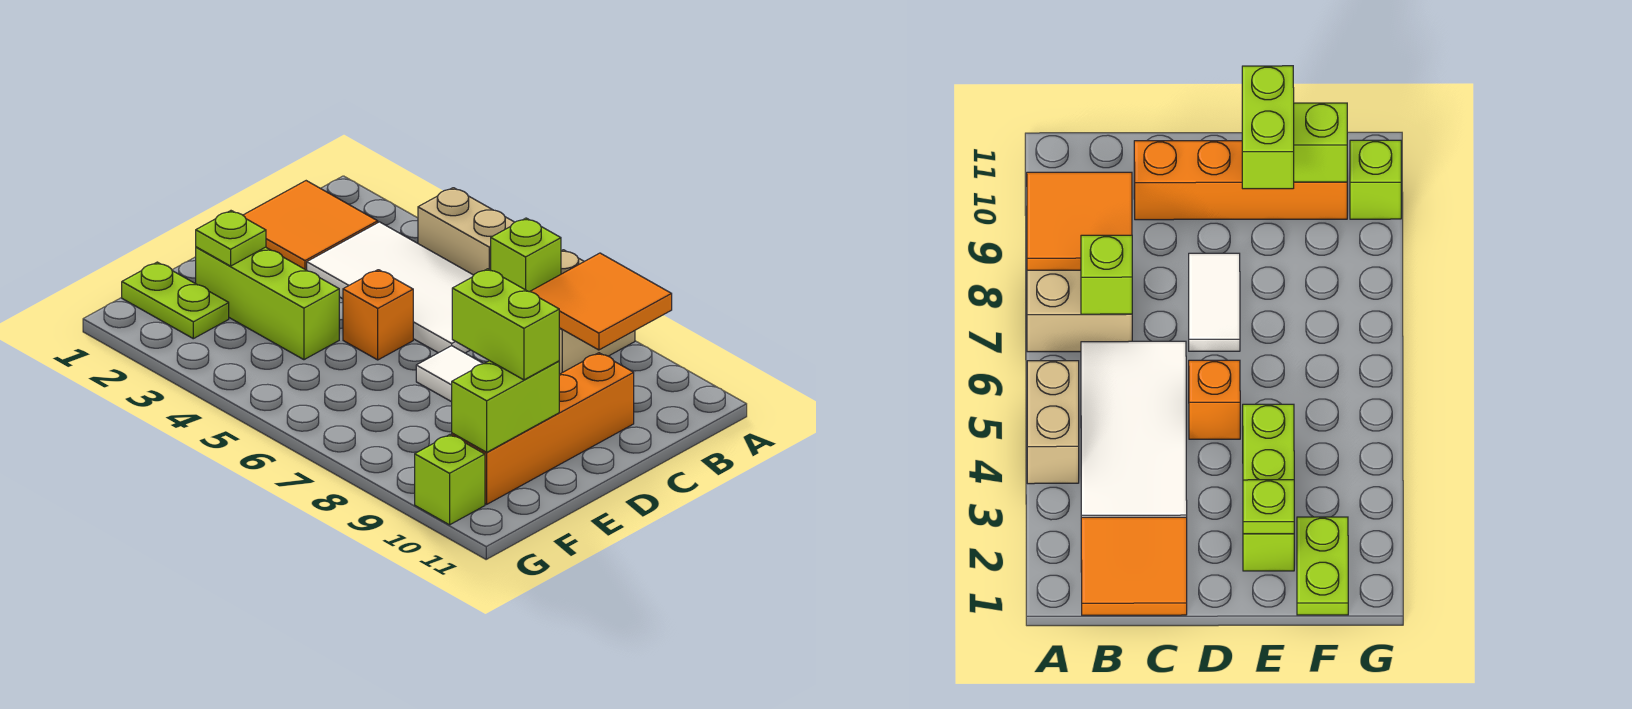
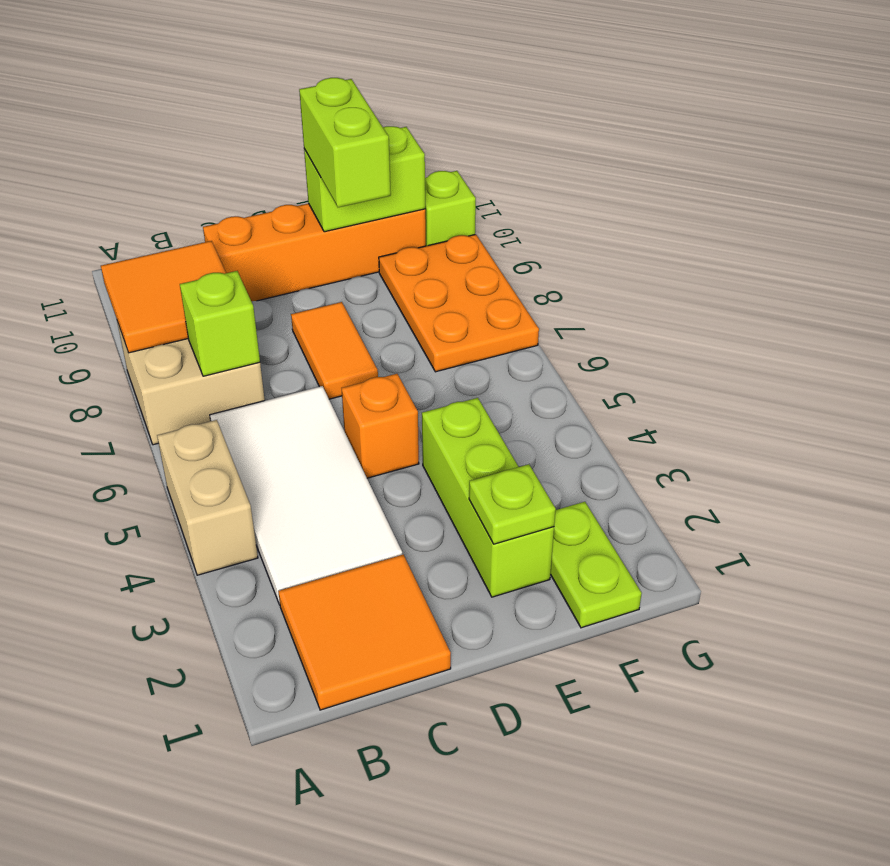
white 1x2 tile [416,346,483,402] -> orange 1x2 tile [291,302,378,399]
none -> orange 2x3 plate [379,234,539,372]

